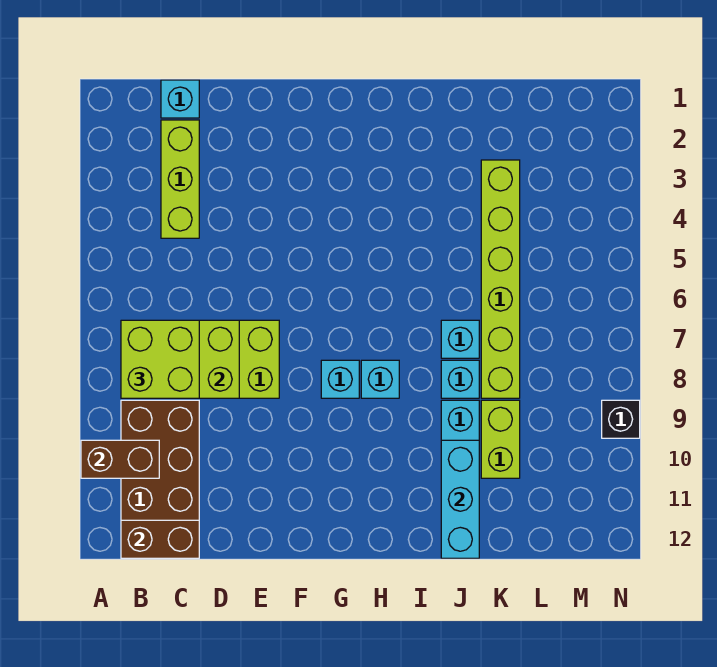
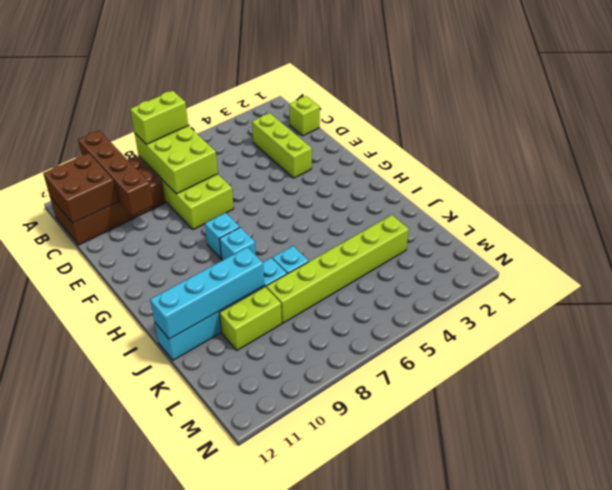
brown 1x2 brick [81,440,159,478] -> brown 1x4 brick [78,131,153,215]
lime 2x2 brick [121,320,199,398] -> lime 1x2 brick [130,91,188,145]
brown 1x2 brick [121,520,199,558] -> brown 2x2 brick [43,153,118,223]
cyan 1x1 brick [161,80,199,118] -> lime 1x1 brick [289,96,320,136]
lime 1x3 brick [161,120,199,238] -> lime 1x3 brick turned to [252,113,312,178]
cyan 1x3 brick [441,440,479,558] -> cyan 1x4 brick [150,247,264,339]
black 1x1 brick [602,400,640,438] -> none

